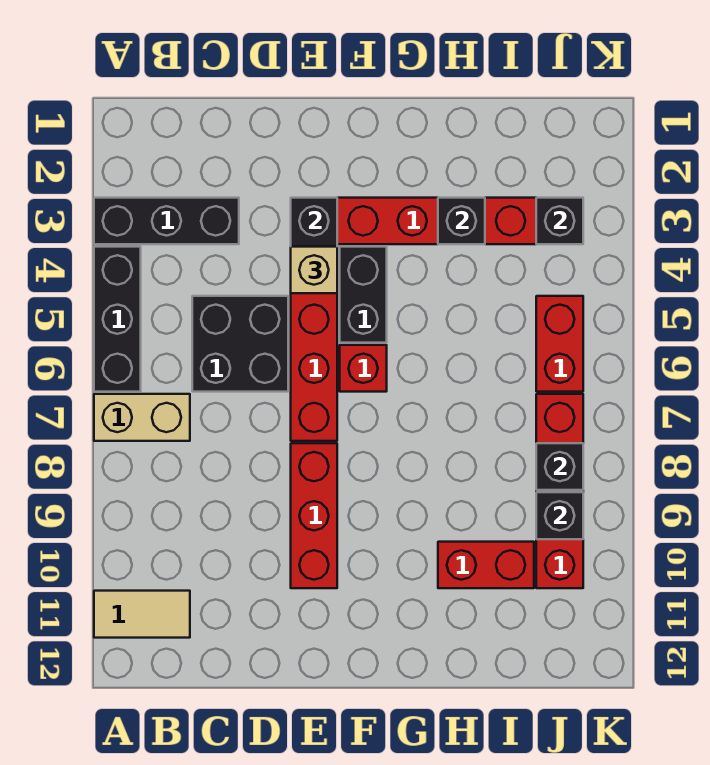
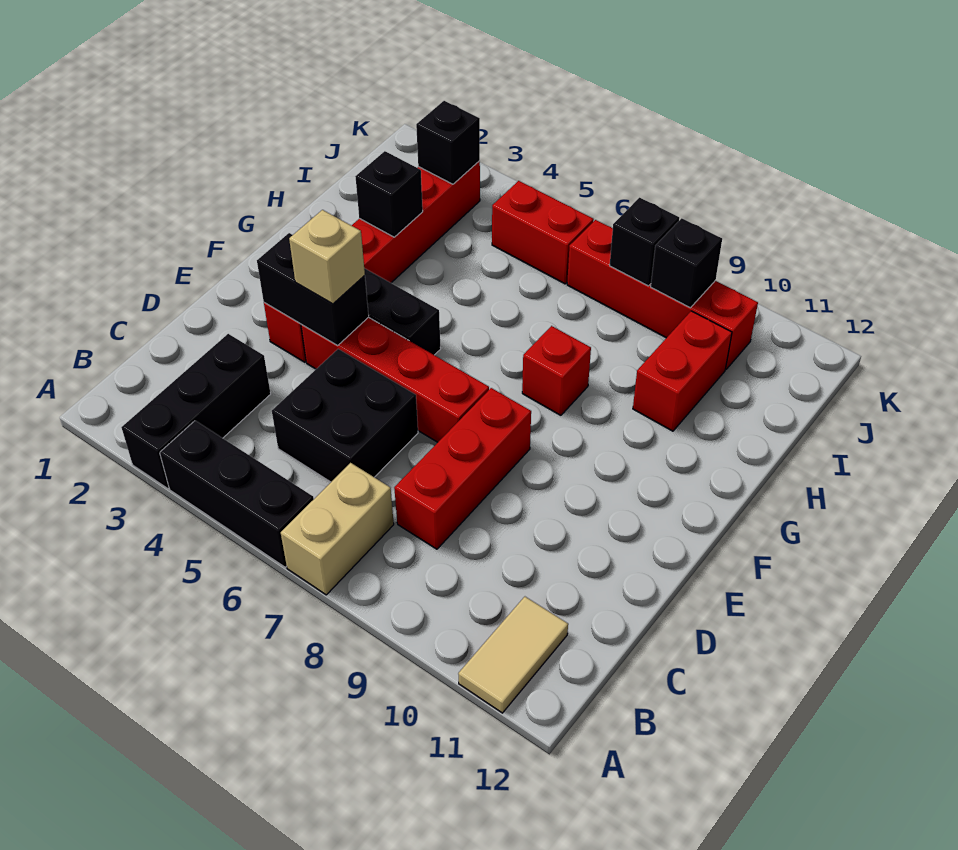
red 1x3 brick [291,443,337,588] -> red 1x3 brick turned to [394,388,531,549]
red 1x1 brick [340,345,387,392] -> red 1x1 brick moved to [522,326,591,415]

